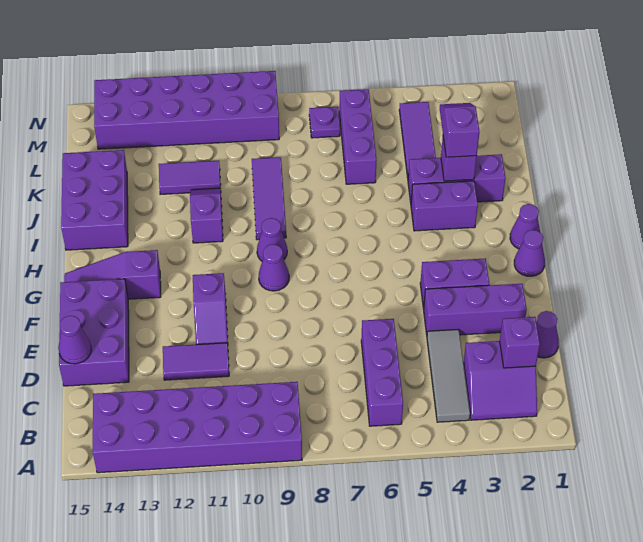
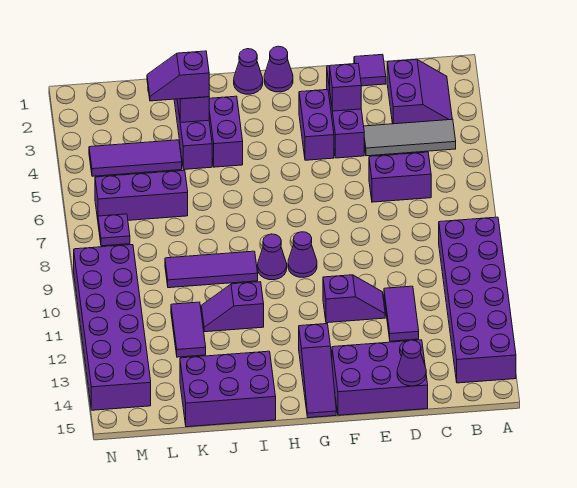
purple 1x3 brick [361,319,403,426] -> purple 1x2 brick [369,152,431,202]
purple 1x1 brick [500,317,540,368] -> purple 1x1 brick moved to [330,64,361,111]
purple 1x1 cone [536,311,559,358] -> purple 1x1 tile [354,54,386,86]

